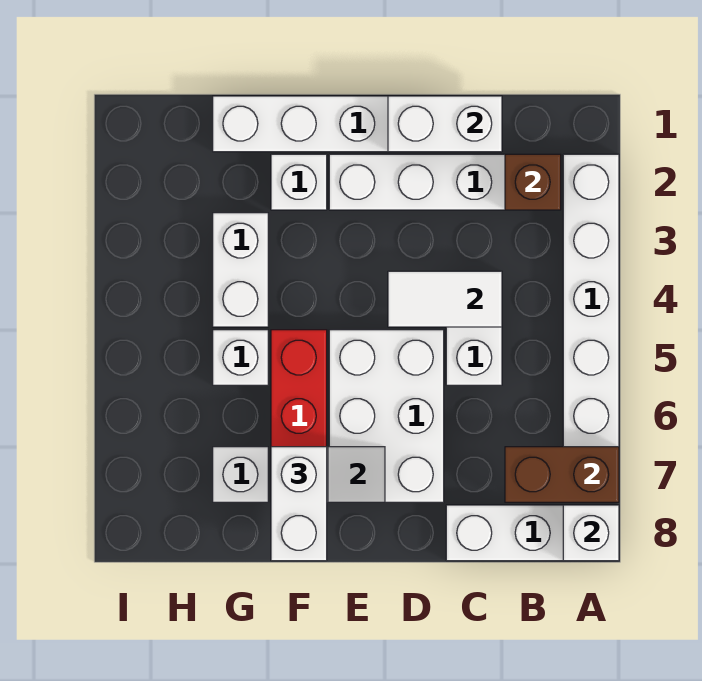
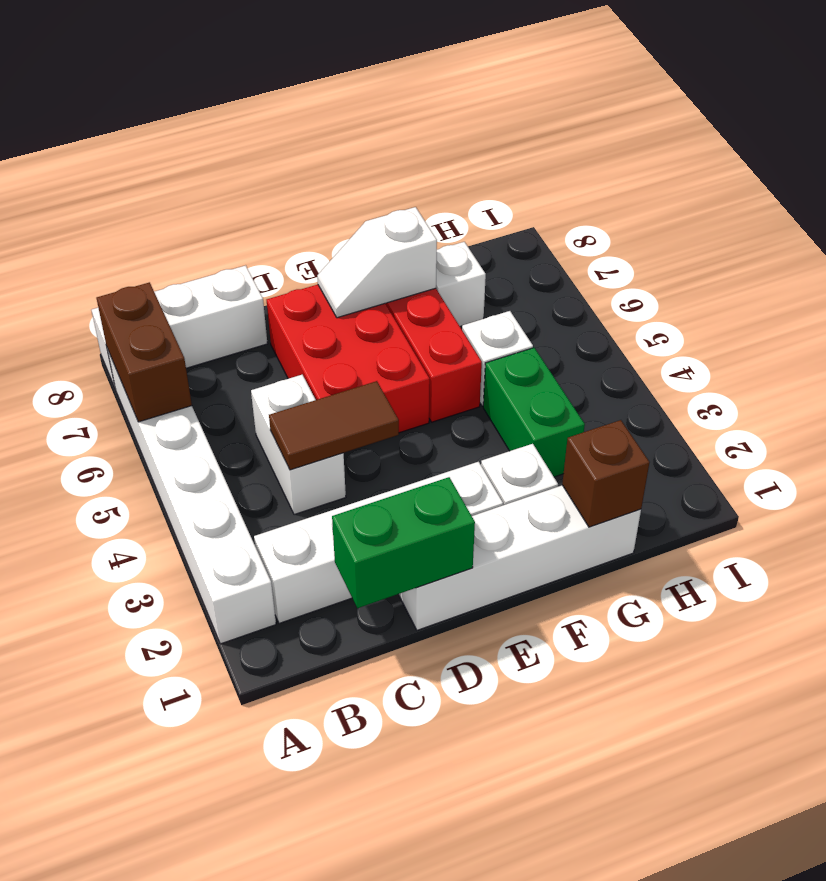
brown 1x2 brick [505,447,619,502] -> brown 1x2 brick turned to [97,282,192,422]
white 1x1 brick [563,505,619,561] -> none
brown 1x1 brick [505,154,561,210] -> brown 1x1 brick moved to [562,420,650,527]
white 1x2 brick [388,96,502,152] -> green 1x2 brick [332,477,475,608]
white 1x2 tile [388,271,502,327] -> brown 1x2 tile [269,381,399,470]
white 2x3 brick [329,330,444,502] -> red 2x3 brick [267,285,430,433]
white 1x2 brick [271,447,327,561] -> none
white 1x2 brick [213,213,268,327] -> green 1x2 brick [483,348,585,477]

